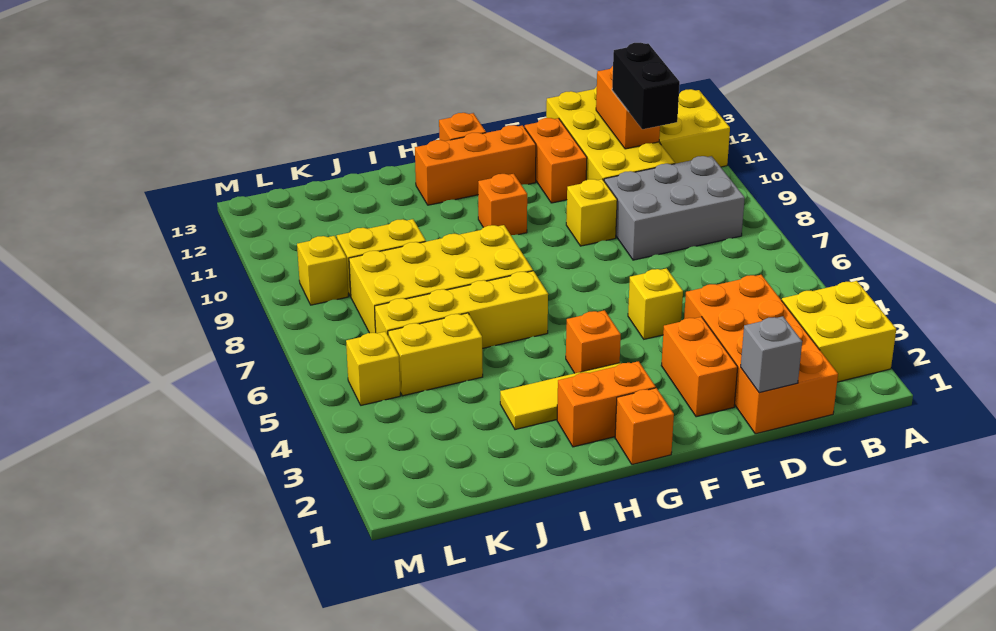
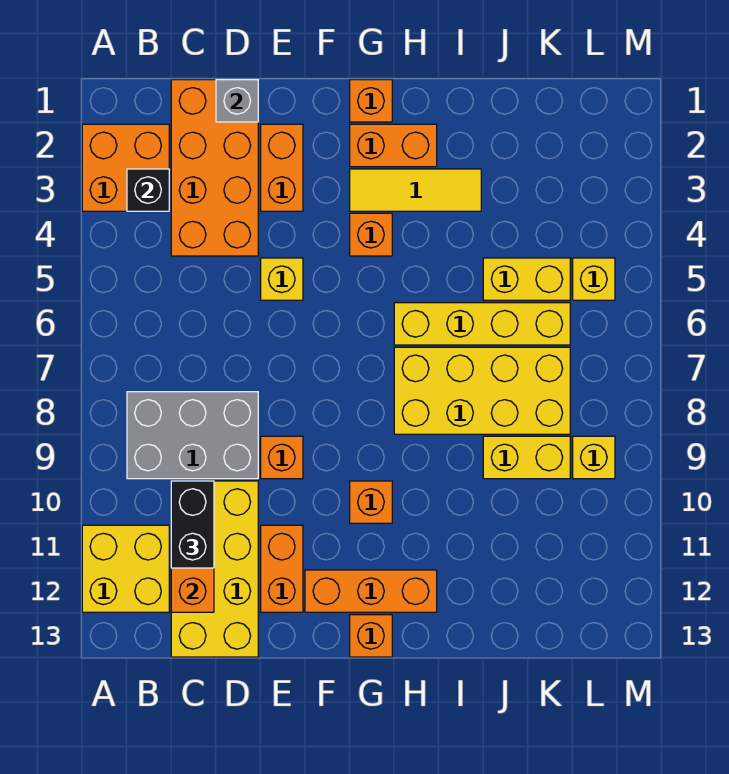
yellow 2x2 brick [782,281,896,382] -> orange 2x2 brick [82,124,169,211]
none -> black 1x1 brick [127,169,169,211]
yellow 1x1 brick [566,179,617,246] -> orange 1x1 brick [261,436,303,479]

